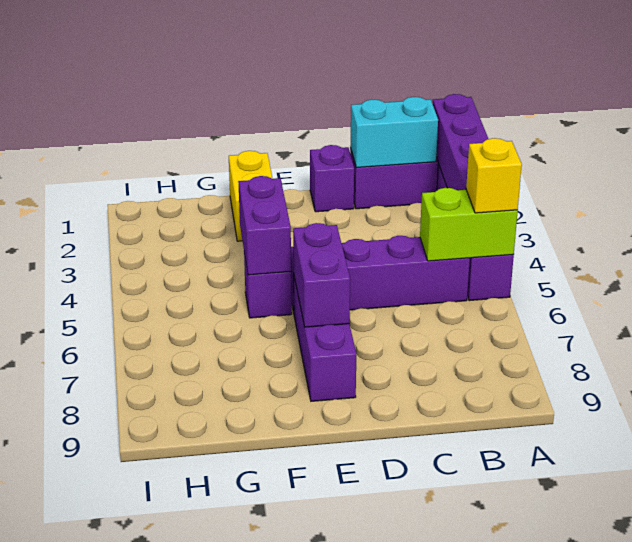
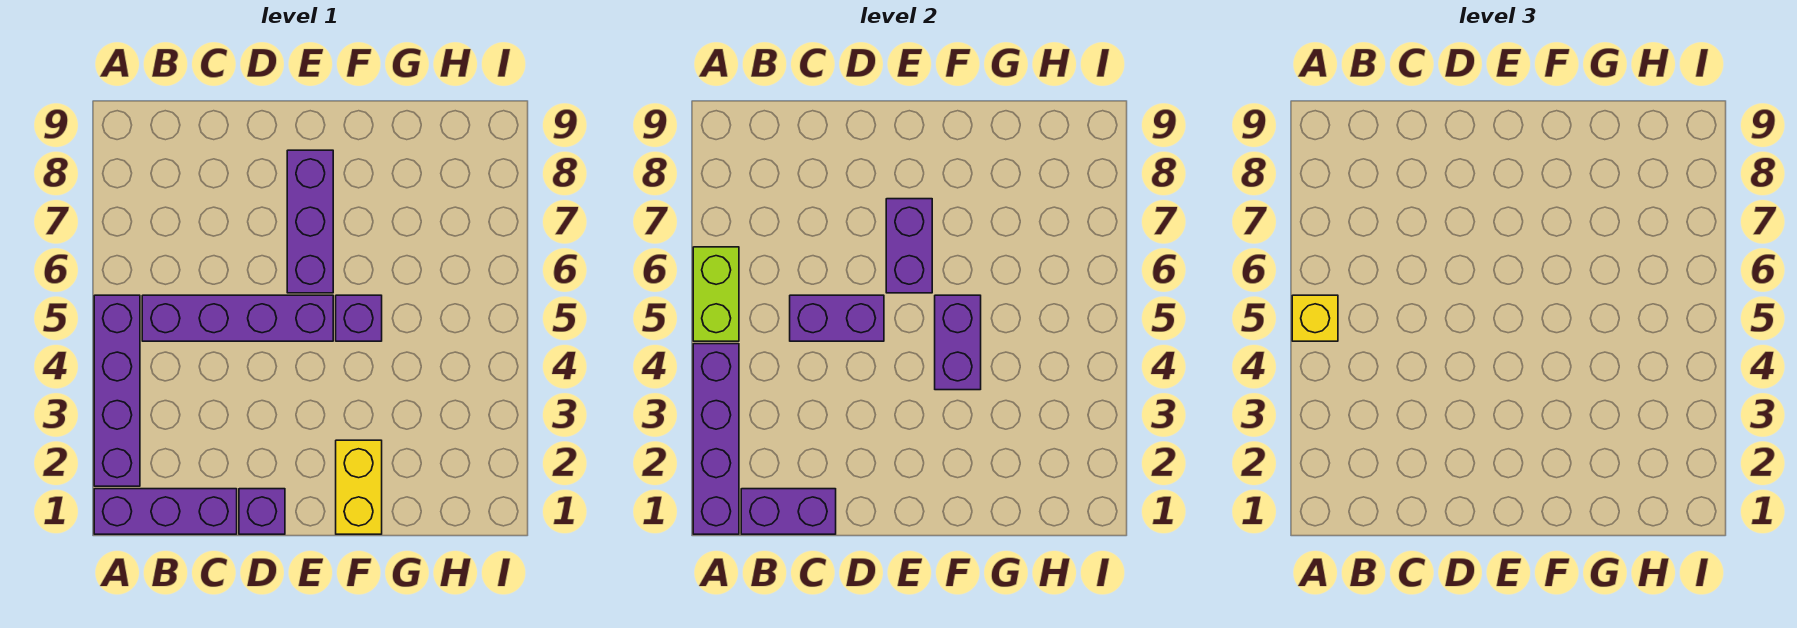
lime 1x2 brick [420,188,518,261] -> lime 1x2 brick turned to [693,247,739,341]
cyan 1x2 brick [350,97,438,167] -> purple 1x2 brick [741,489,836,534]
none -> purple 1x2 brick [790,295,884,341]

